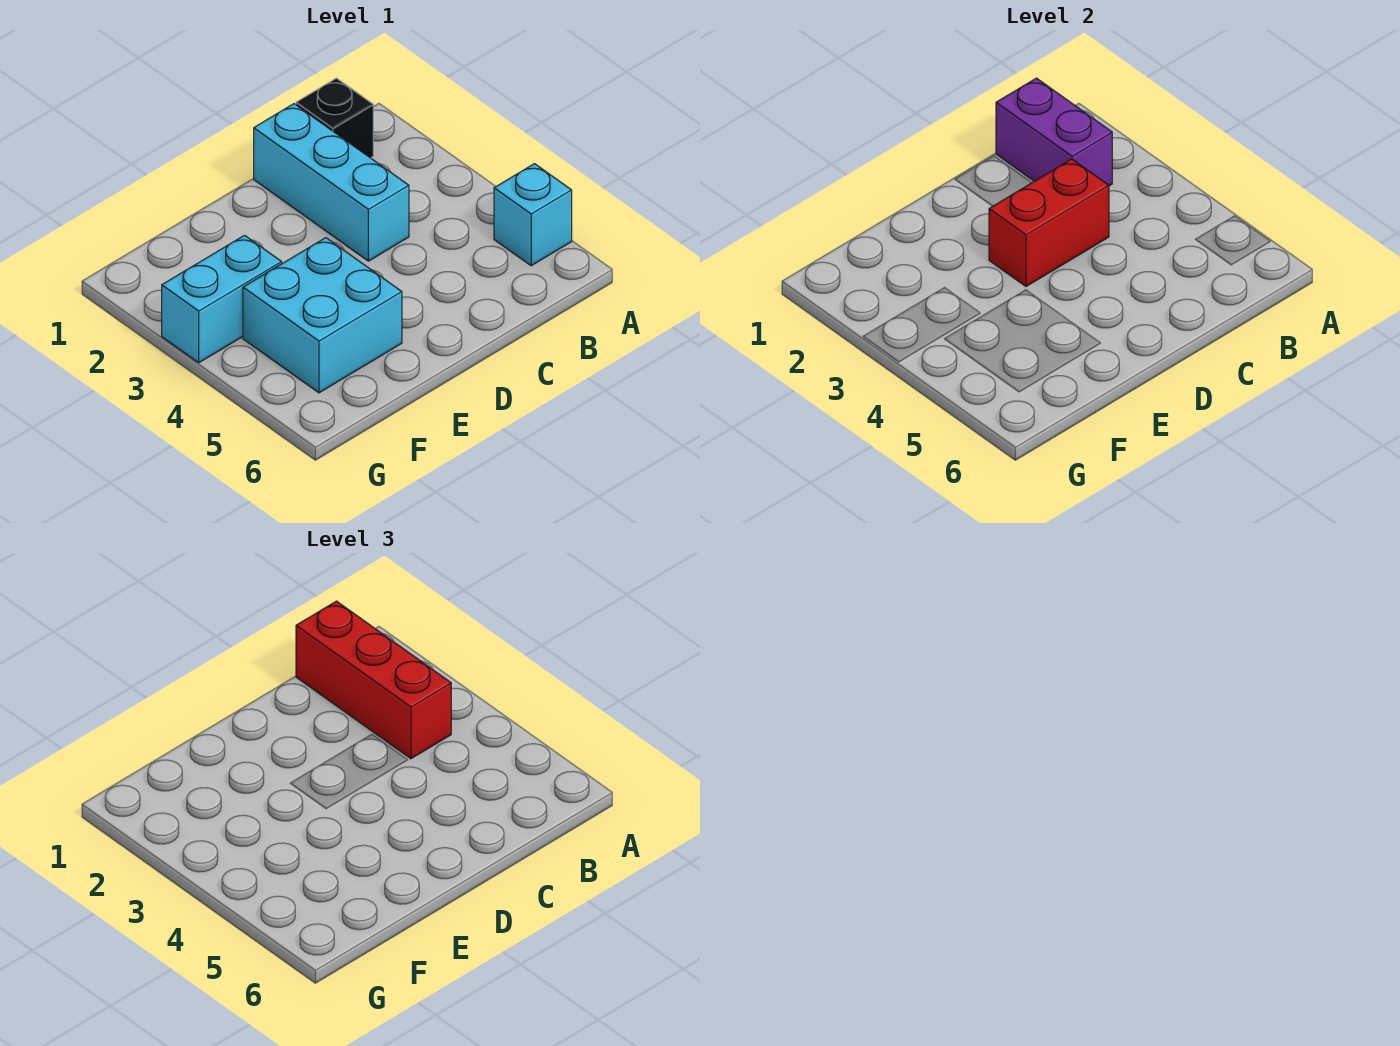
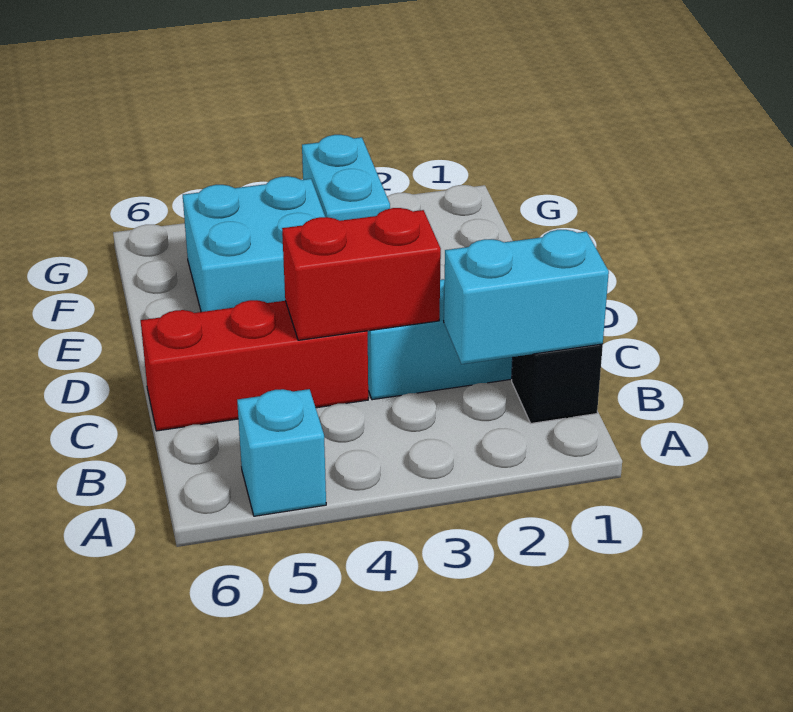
purple 1x2 brick [996,78,1112,186] -> cyan 1x2 brick [444,230,609,364]
red 1x3 brick [296,601,451,759] -> red 1x3 brick moved to [141,300,368,431]
red 1x2 brick [989,159,1109,286] -> red 1x2 brick turned to [282,208,441,340]

